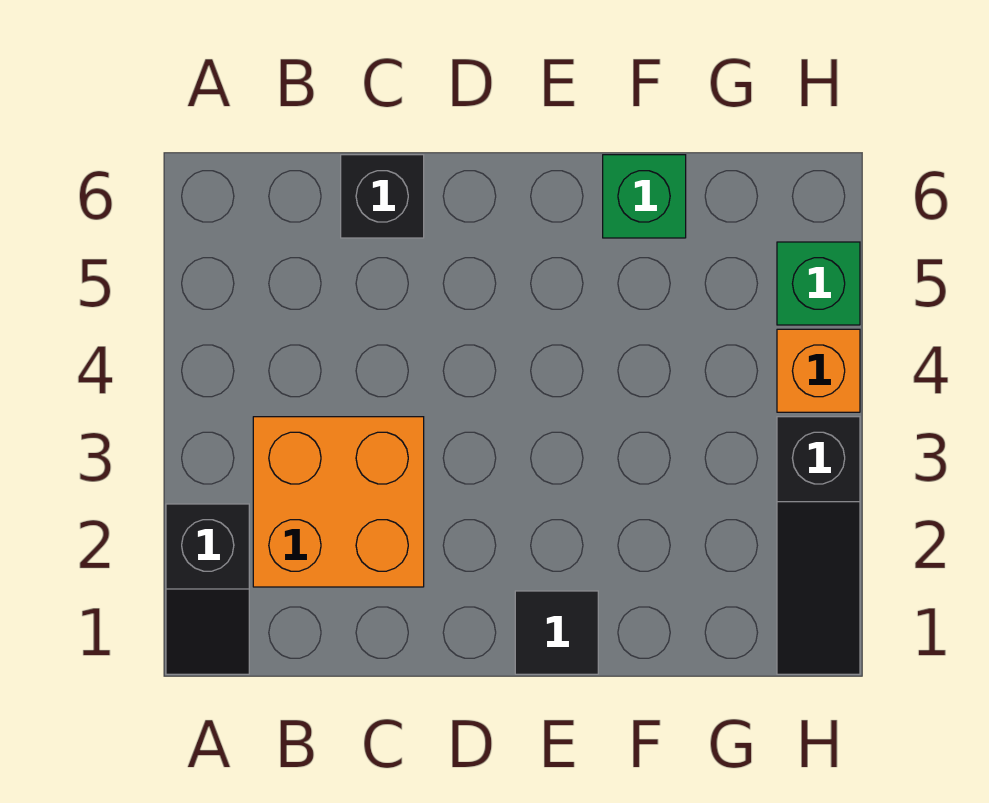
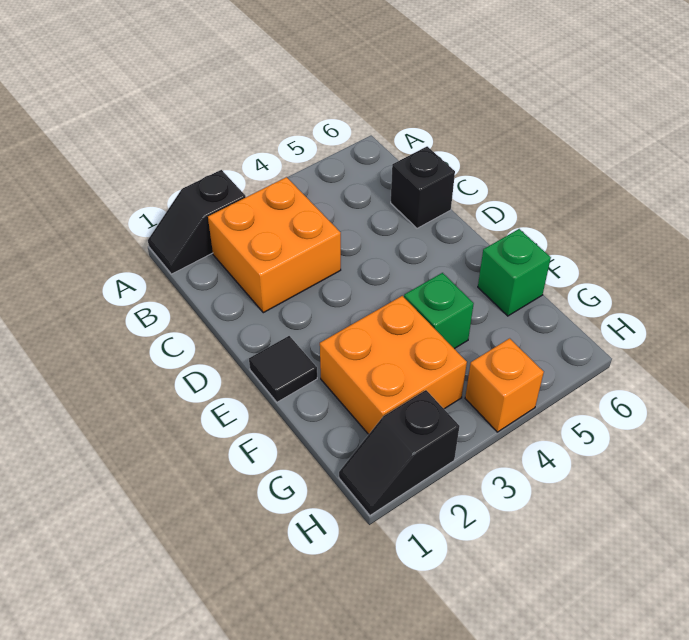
none -> orange 2x2 brick [320,296,467,434]
black 1x3 slope [777,417,860,674] -> black 1x2 slope [339,390,460,515]
green 1x1 brick [777,242,860,325] -> green 1x1 brick moved to [404,273,474,349]

